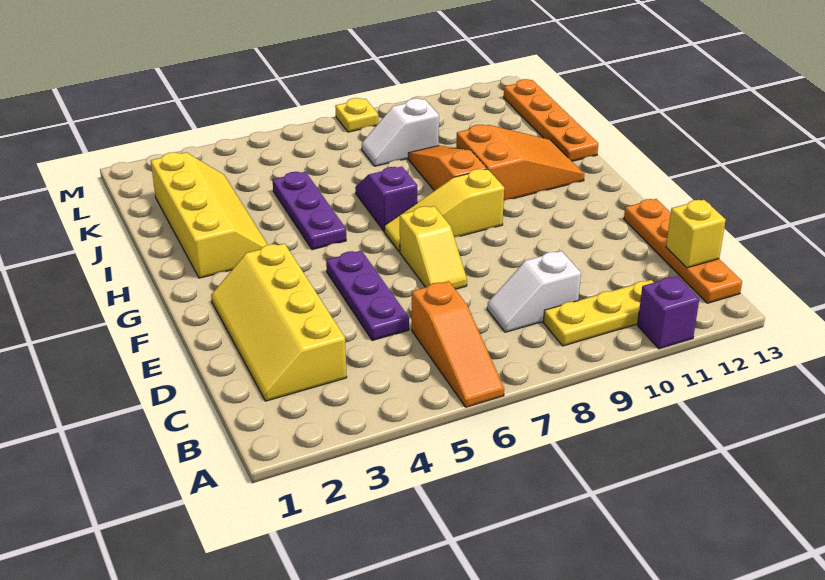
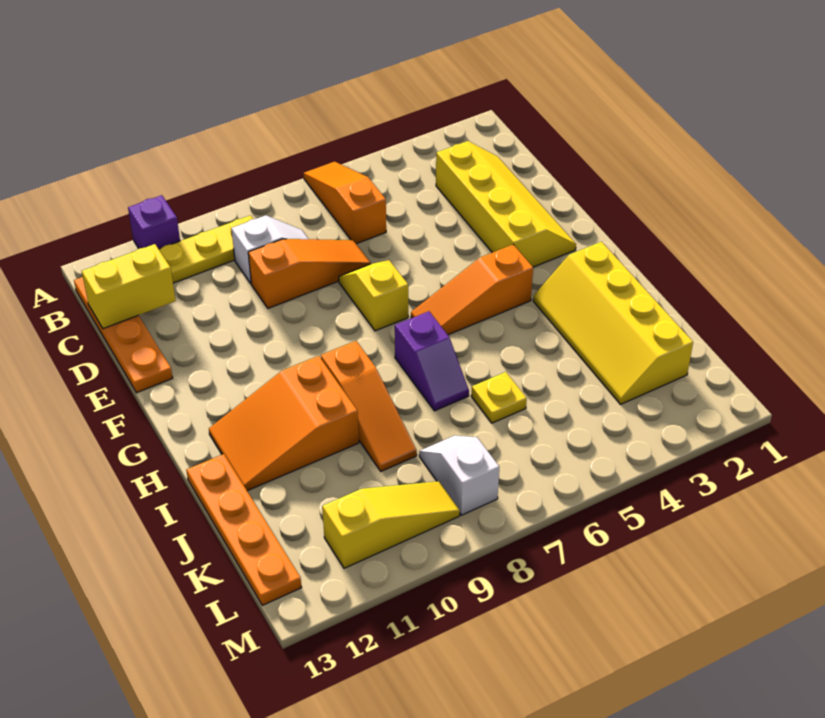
yellow 1x1 brick [666,200,726,268] -> yellow 1x2 brick [82,244,176,329]
purple 1x3 plate [326,251,409,341] -> none
none -> orange 1x3 slope [248,239,371,308]
none -> orange 1x3 slope [411,245,533,335]
yellow 1x3 slope [385,169,504,252] -> yellow 1x3 slope moved to [322,481,460,568]
purple 1x3 plate [273,172,346,250] -> none
white 1x2 slope [362,98,439,166] -> white 1x2 slope turned to [419,435,499,515]
yellow 1x1 plate [335,98,378,132] -> yellow 1x1 plate moved to [471,372,527,423]

